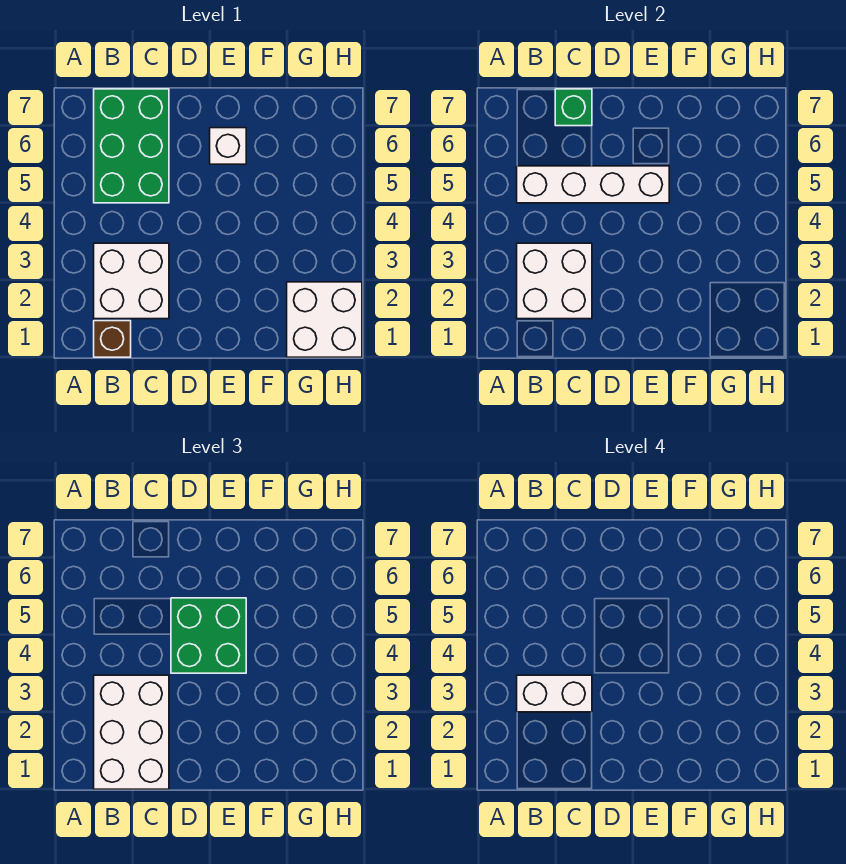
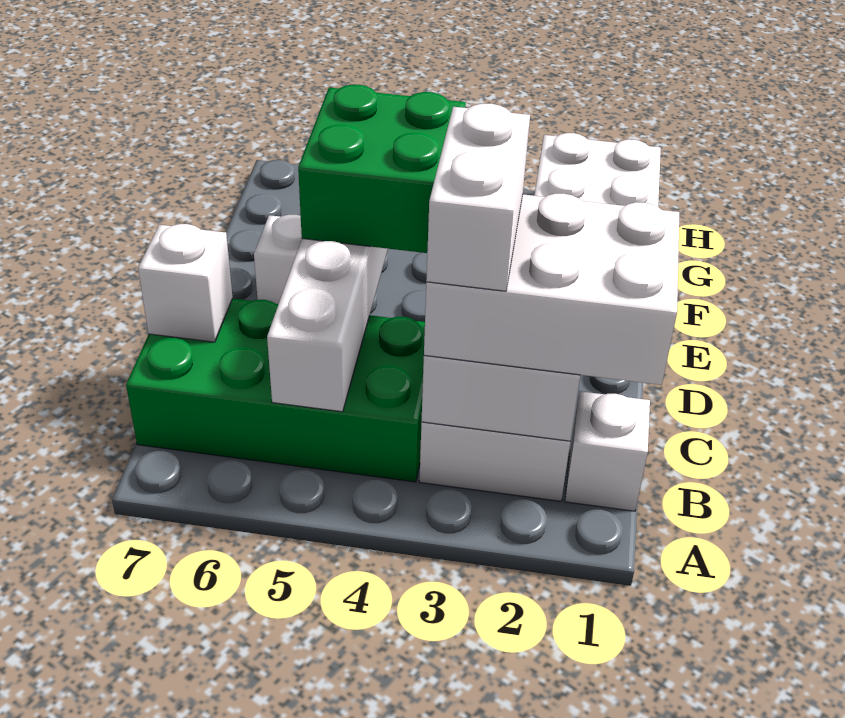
brown 1x1 brick [94,321,131,357] -> white 1x1 brick [565,391,650,511]
green 2x3 brick [94,89,169,203] -> green 2x4 brick [126,299,425,482]
green 1x1 brick [555,89,592,126] -> white 1x1 brick [138,224,233,342]

